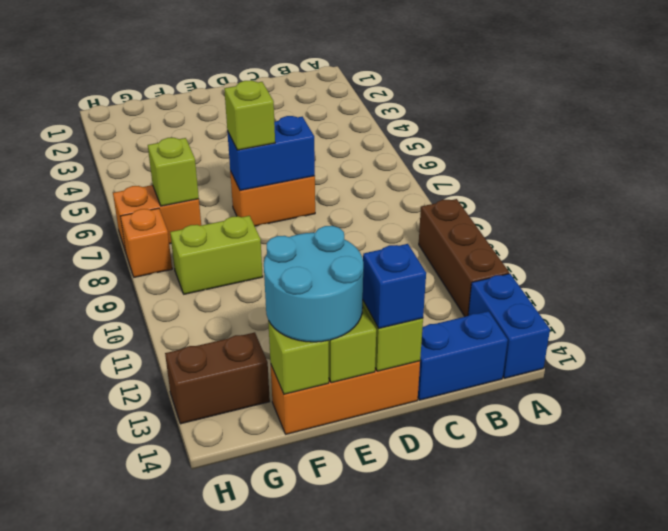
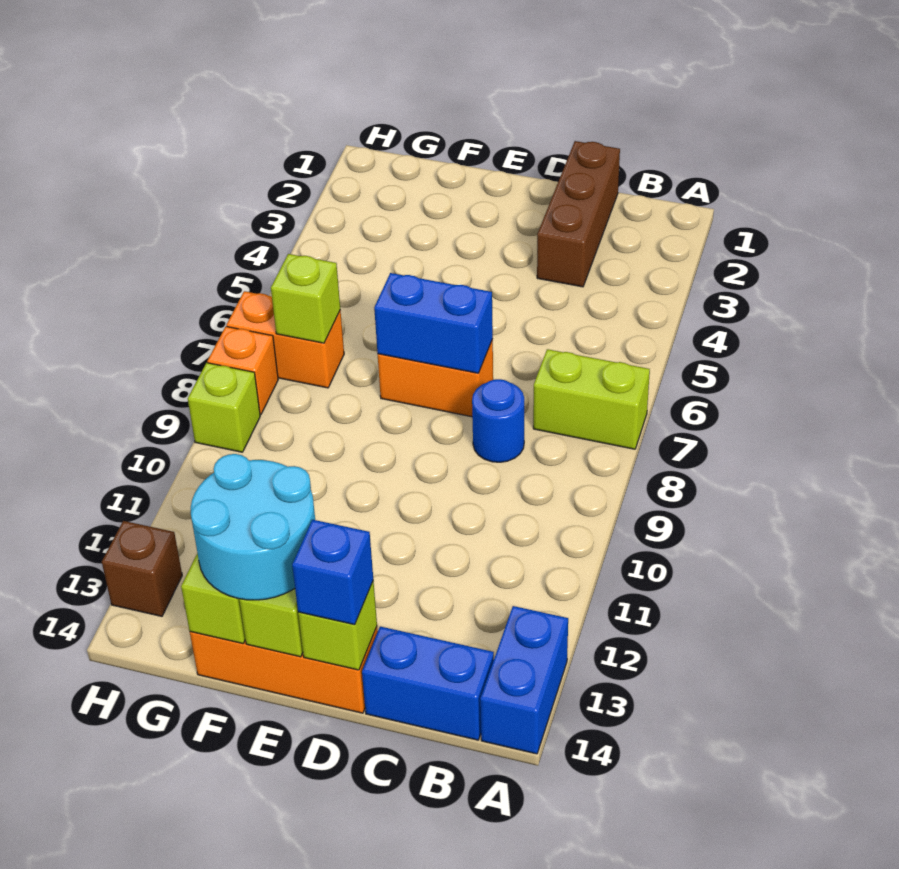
brown 1x3 brick [419,199,509,317] -> brown 1x3 brick moved to [537,141,620,287]
none -> blue 1x1 round brick [472,379,524,462]
lime 1x1 brick [224,80,275,150] -> lime 1x1 brick moved to [188,363,260,452]
lime 1x2 brick [170,216,263,294] -> lime 1x2 brick moved to [533,349,650,449]
brown 1x2 brick [165,332,270,424] -> brown 1x1 brick [102,521,182,616]

